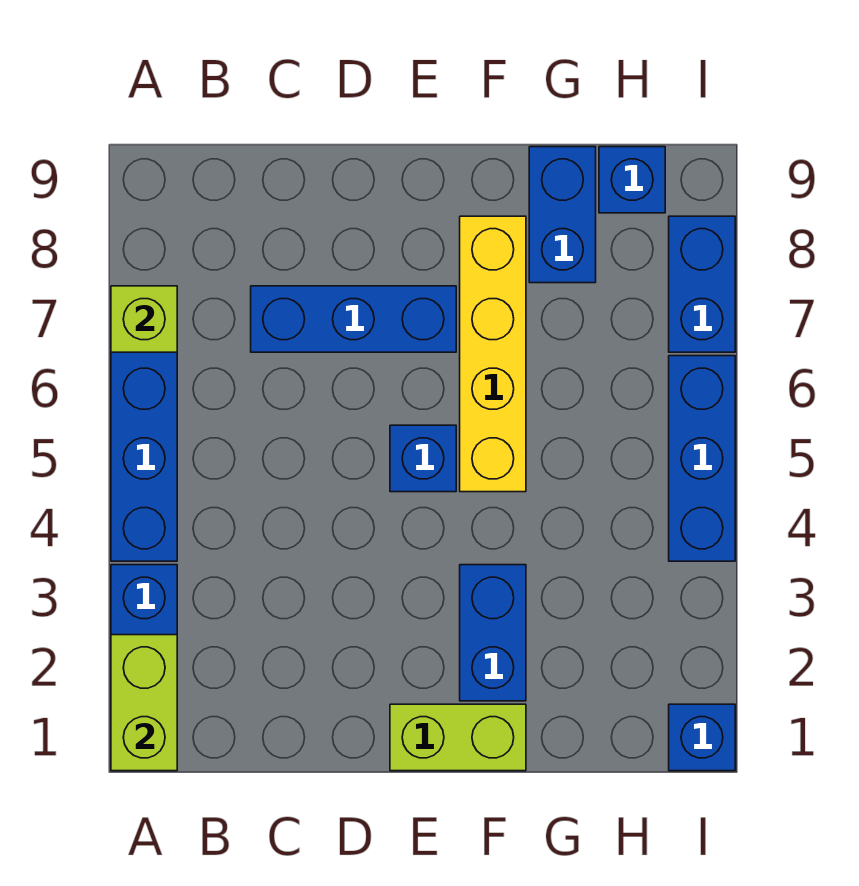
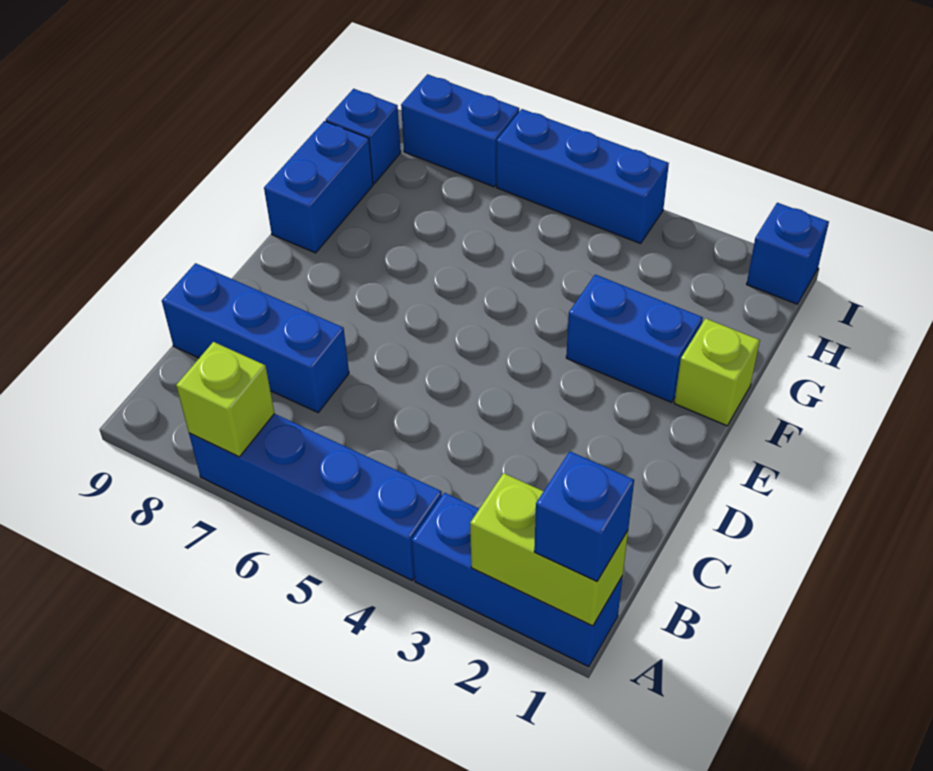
blue 1x3 brick [251,286,456,352] -> blue 1x3 brick turned to [162,263,349,412]
lime 1x2 brick [390,704,526,771] -> lime 1x1 brick [674,318,760,426]
blue 1x1 brick [390,425,456,492] -> blue 1x1 brick moved to [534,452,634,581]
yellow 1x4 brick [460,216,526,492] -> none
blue 1x2 brick [529,147,596,283] -> blue 1x2 brick turned to [264,121,373,253]

